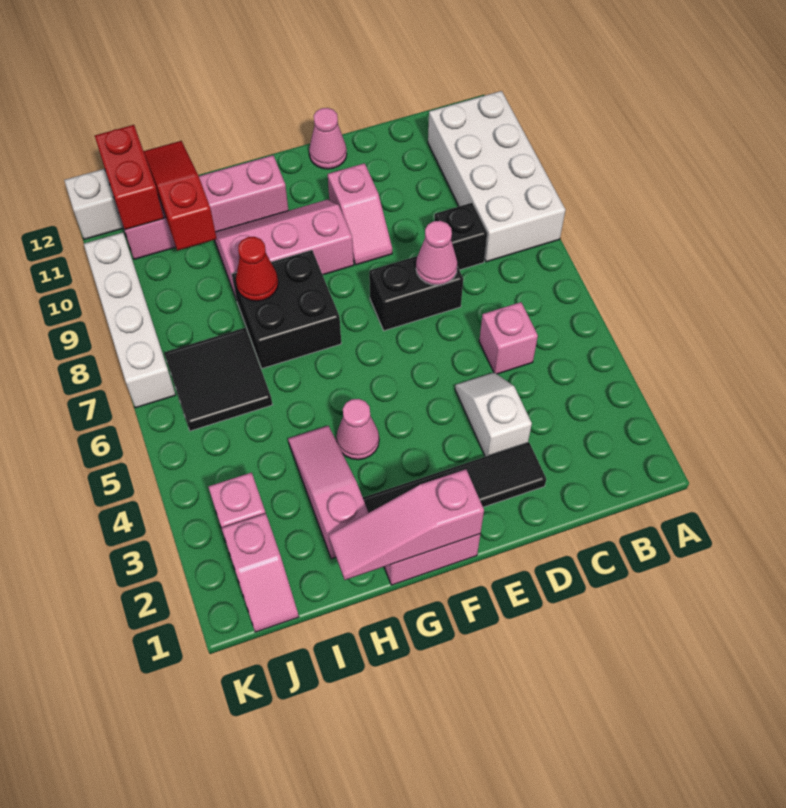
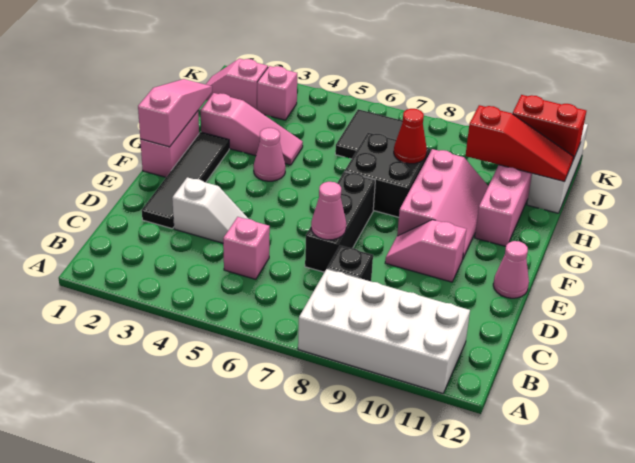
black 1x2 brick [369,256,463,331] -> black 1x3 brick [305,172,375,272]
white 1x4 brick [84,233,176,408] -> none

